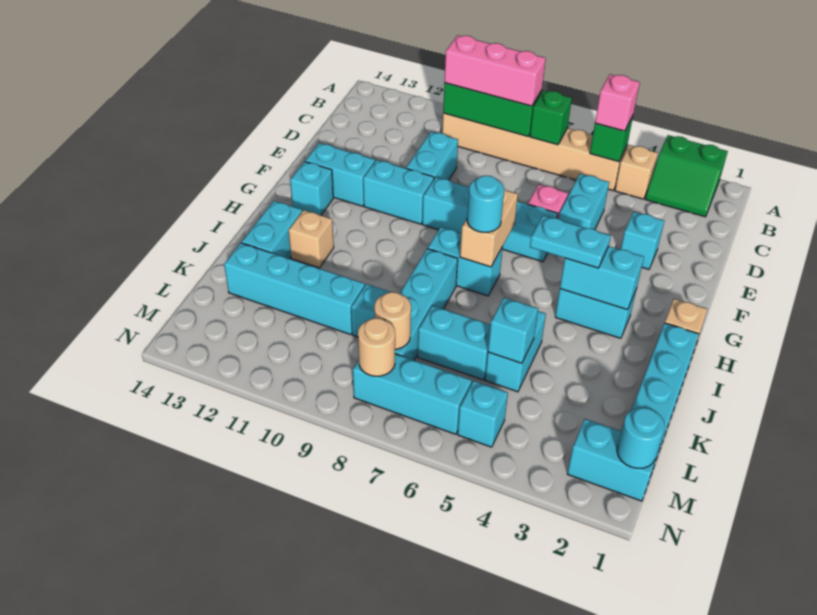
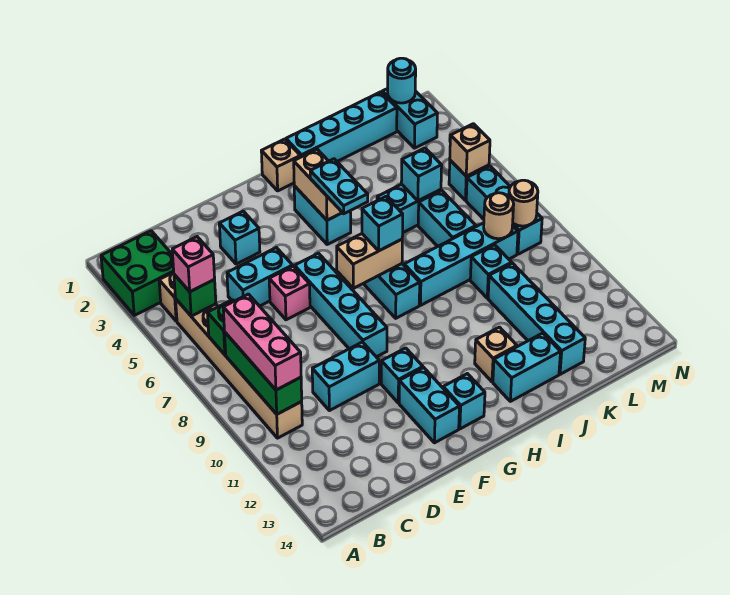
green 2x2 slope [645,135,728,217] -> green 2x2 brick [101,231,174,315]
cyan 1x2 brick [363,160,434,224] -> cyan 1x1 brick [381,348,423,403]
cyan 1x2 brick [560,246,644,310] -> tan 1x2 brick [294,149,342,220]
cyan 1x1 round brick [467,175,504,232] -> cyan 1x1 brick [362,197,403,251]
none -> tan 1x1 brick [450,124,490,176]

